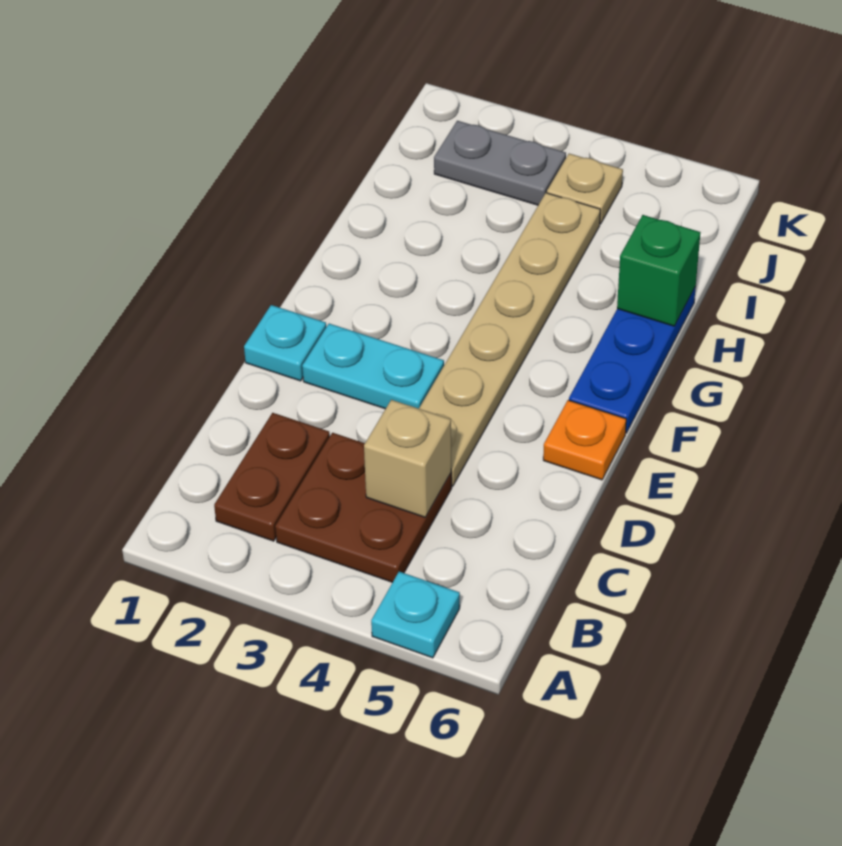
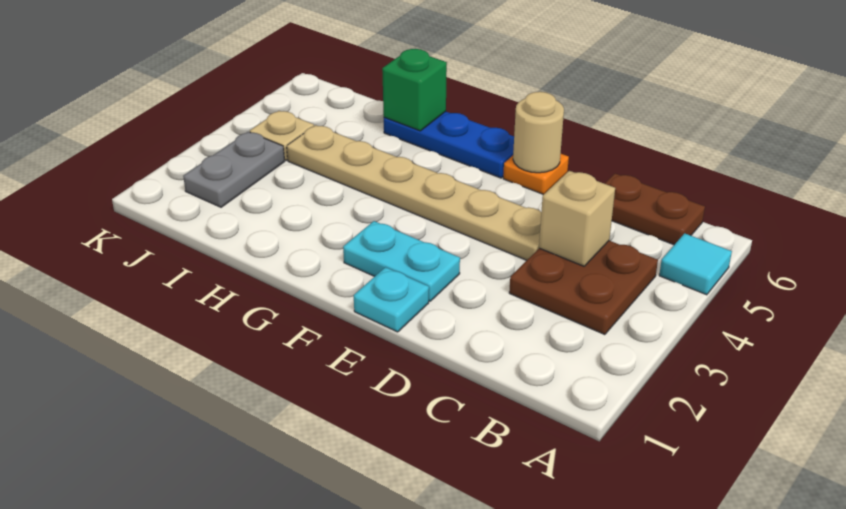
cyan 1x1 plate [371,572,460,658] -> cyan 1x1 tile [659,233,732,295]
brown 1x2 plate [214,413,330,541] -> brown 1x2 plate moved to [605,174,705,245]
cyan 1x2 plate [302,324,444,409] -> cyan 1x2 plate turned to [343,221,460,301]
none -> tan 1x1 round brick [513,92,564,173]

